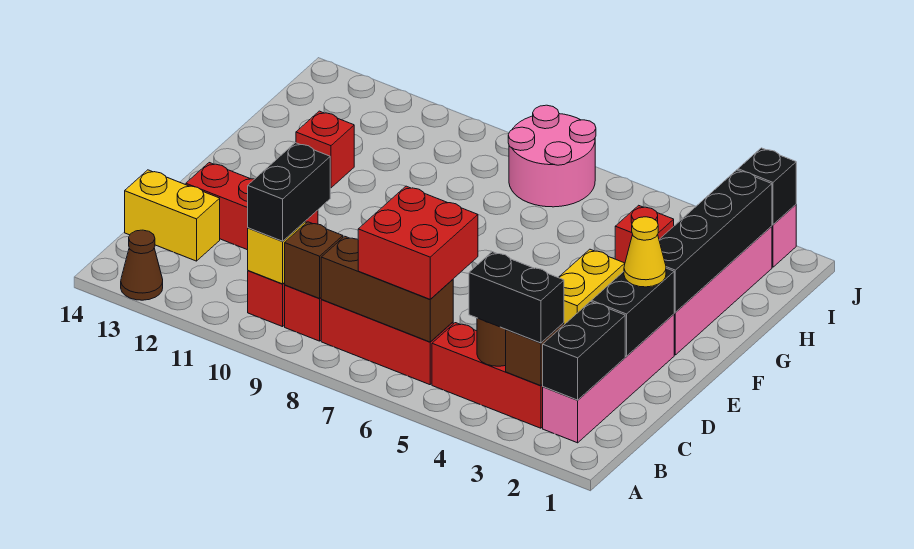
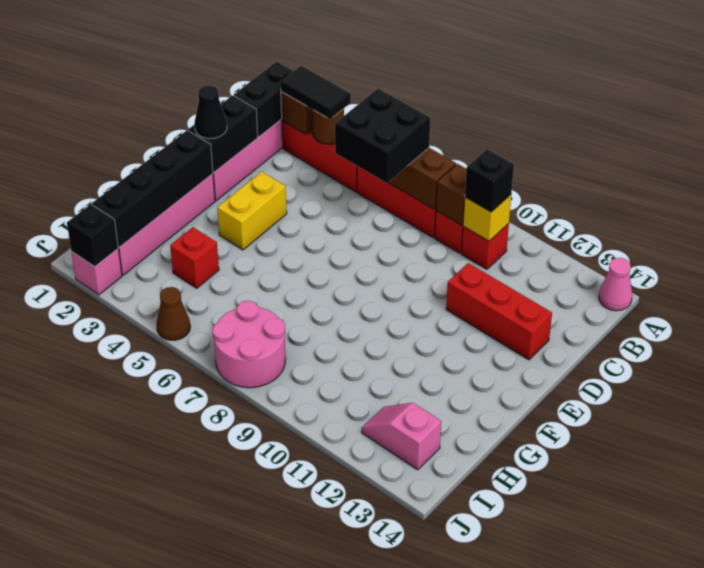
brown 1x1 cone [121,230,163,300] -> brown 1x1 cone moved to [157,287,190,340]
none -> pink 1x1 cone [599,258,632,311]
black 1x2 brick [469,252,564,343] -> black 1x2 tile [280,66,351,119]
red 2x2 brick [358,186,478,299] -> black 2x2 brick [335,89,430,183]
black 1x2 brick [248,143,330,241] -> black 1x1 brick [465,149,514,212]
yellow 1x2 brick [125,170,220,261] -> none
yellow 1x1 cone [624,217,666,287] -> black 1x1 cone [195,85,227,139]
red 1x1 brick [296,111,354,188] -> none
none -> pink 1x2 slope [362,403,441,470]

